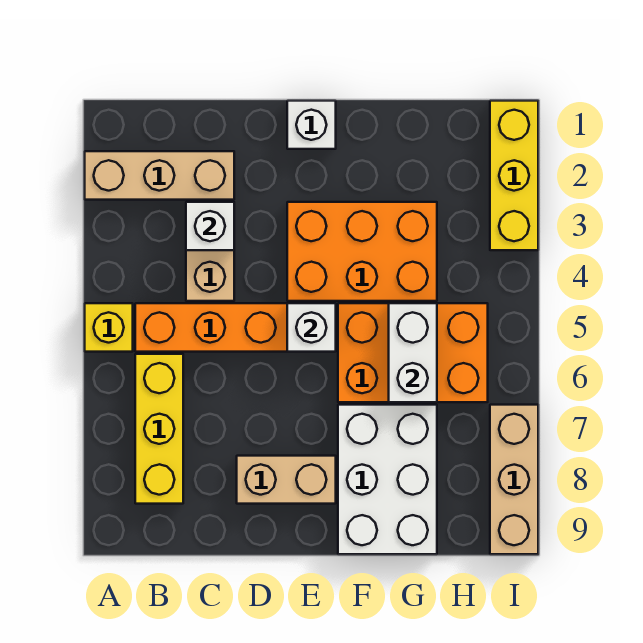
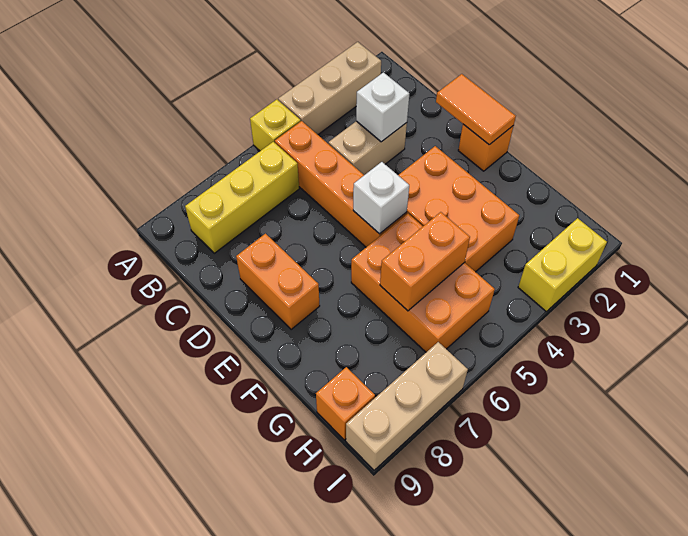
tan 1x3 brick [85,151,234,200] -> tan 1x3 brick turned to [278,42,381,135]
none -> orange 1x2 tile [436,74,516,145]
tan 1x2 brick [237,456,336,504] -> orange 1x2 brick [236,234,320,329]
white 1x1 brick [287,101,336,149] -> orange 1x1 brick [458,124,513,171]
white 2x3 brick [338,405,437,554] -> none
white 1x2 brick [389,303,437,402] -> orange 1x2 brick [380,212,470,311]
none -> orange 1x1 brick [316,367,375,440]
yellow 1x3 brick [490,101,538,250] -> yellow 1x2 brick [518,218,607,312]

